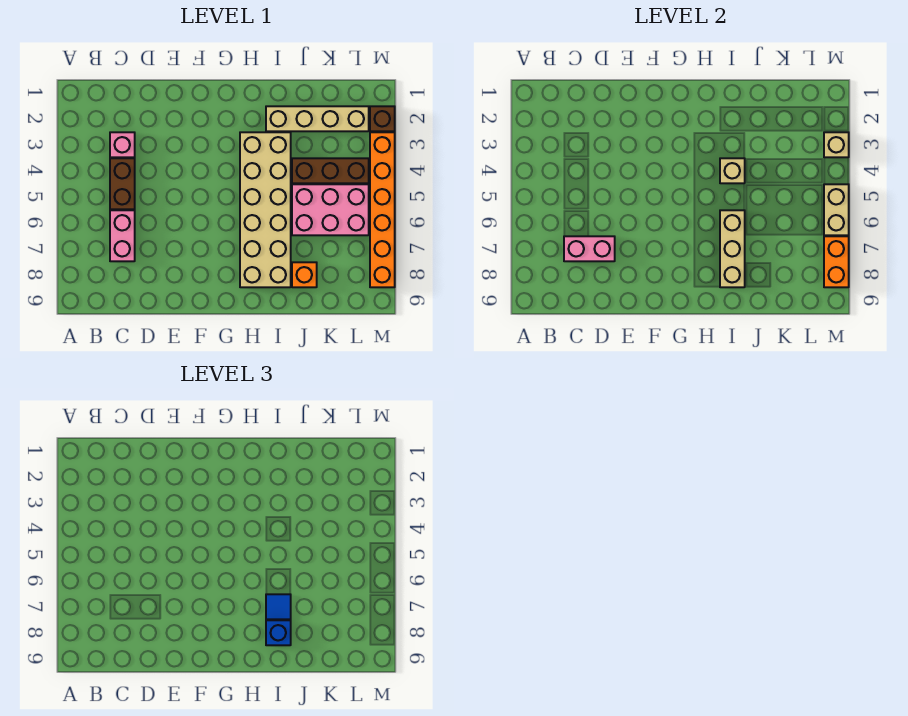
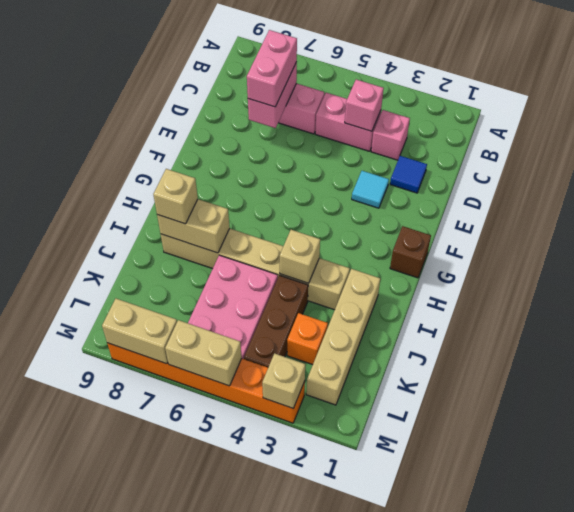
brown 1x2 brick [110,158,135,209] -> pink 1x2 brick [315,93,381,151]
none -> pink 1x1 brick [345,80,384,131]
none -> pink 1x2 brick [247,30,297,107]
none -> cyan 1x1 tile [352,171,389,208]
tan 2x6 brick [240,132,291,287] -> tan 1x6 brick [161,229,350,310]
tan 1x3 brick [720,210,745,287] -> tan 1x2 brick [157,199,230,253]
blue 1x1 tile [266,594,291,619] -> blue 1x1 tile moved to [390,156,427,193]
blue 1x1 brick [266,620,291,645] -> tan 1x1 brick [153,169,198,224]
orange 1x1 brick [292,262,317,287] -> orange 1x1 brick moved to [287,313,328,365]
brown 1x1 brick [370,106,395,131] -> brown 1x1 brick moved to [390,226,431,278]
orange 1x2 brick [824,236,849,287] -> tan 1x2 brick [102,299,177,364]

